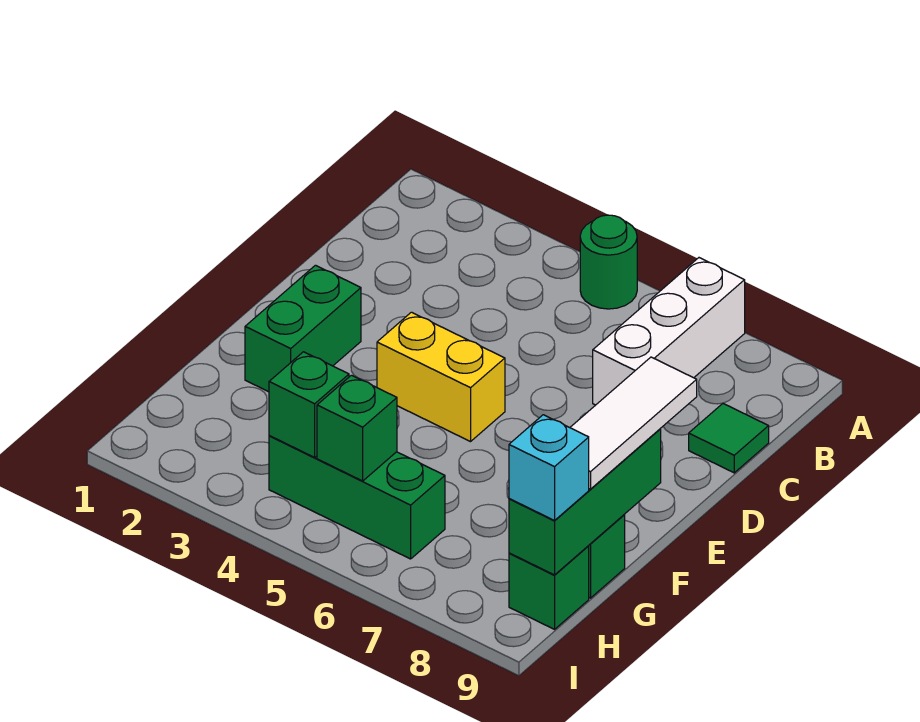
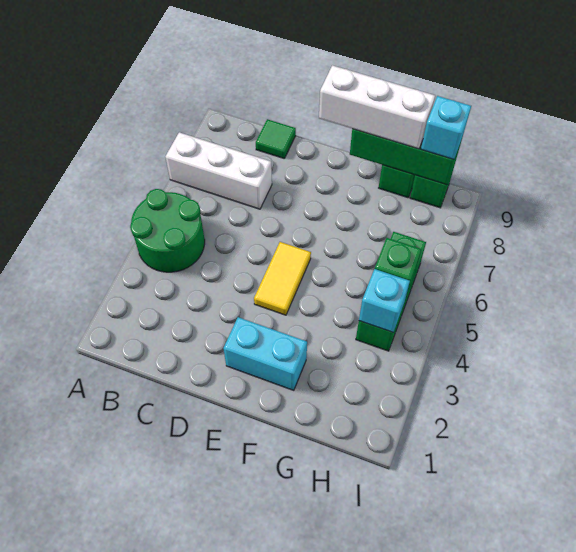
green 1x1 round brick [580,215,637,309] -> green 2x2 round brick [130,189,205,272]
green 1x2 brick [245,265,361,392] -> cyan 1x2 brick [223,317,307,390]
yellow 1x2 brick [377,312,505,442] -> yellow 1x2 tile [254,242,311,315]
white 1x3 tile [570,357,697,489] -> white 1x3 brick [319,65,435,149]
green 1x1 brick [269,352,349,457] -> cyan 1x1 brick [359,269,410,332]

